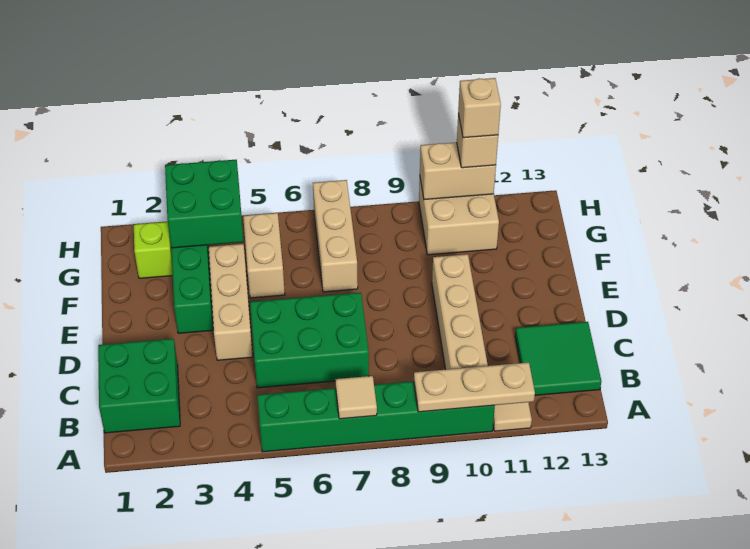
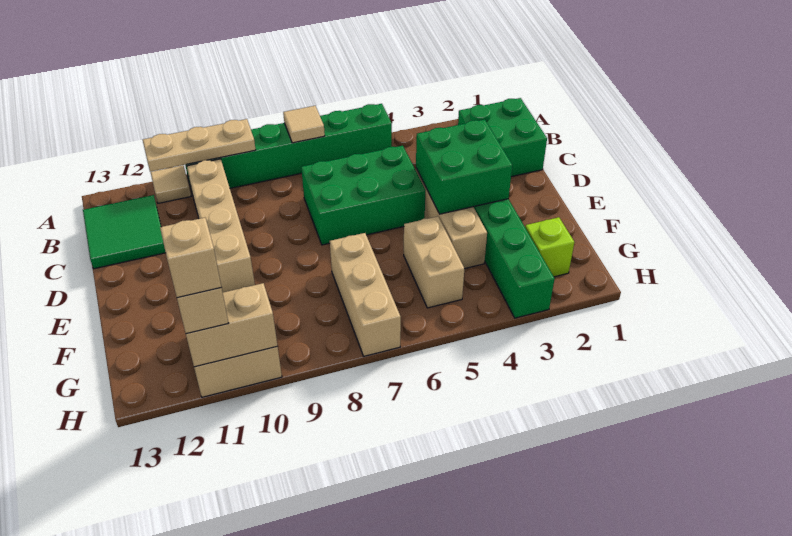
green 2x2 brick [165,160,243,248] -> green 2x2 brick moved to [416,120,512,214]

